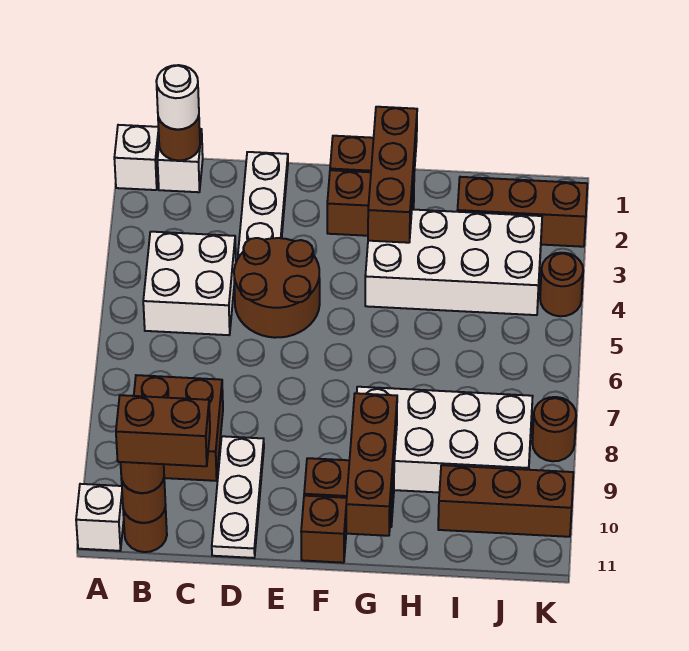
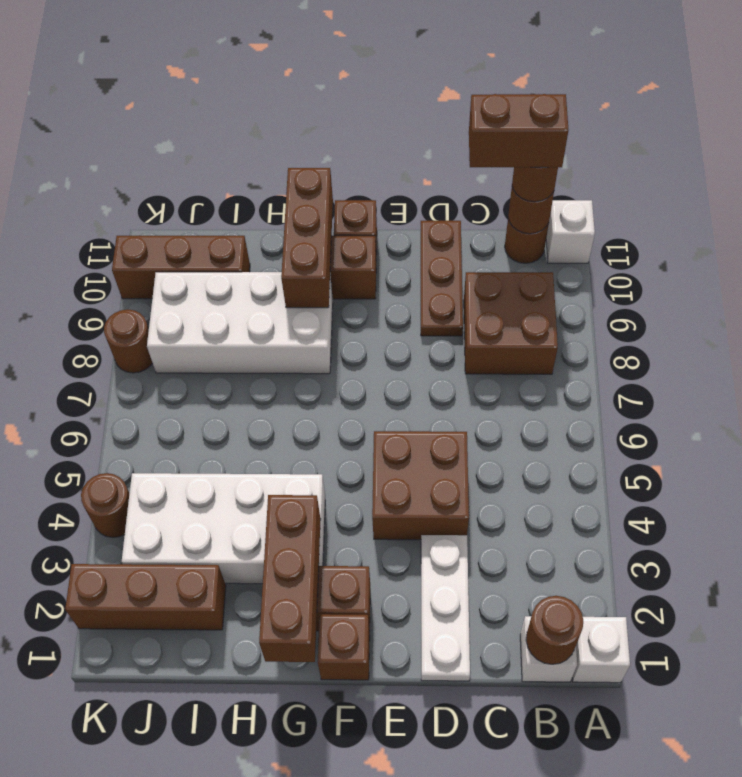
white 1x1 round brick [156,65,199,129] -> none
white 2x2 brick [143,232,236,335] -> none
brown 2x2 round brick [234,238,320,338] -> brown 2x2 brick [372,431,469,540]
white 1x3 plate [212,436,264,558] -> brown 1x3 plate [421,221,463,336]

